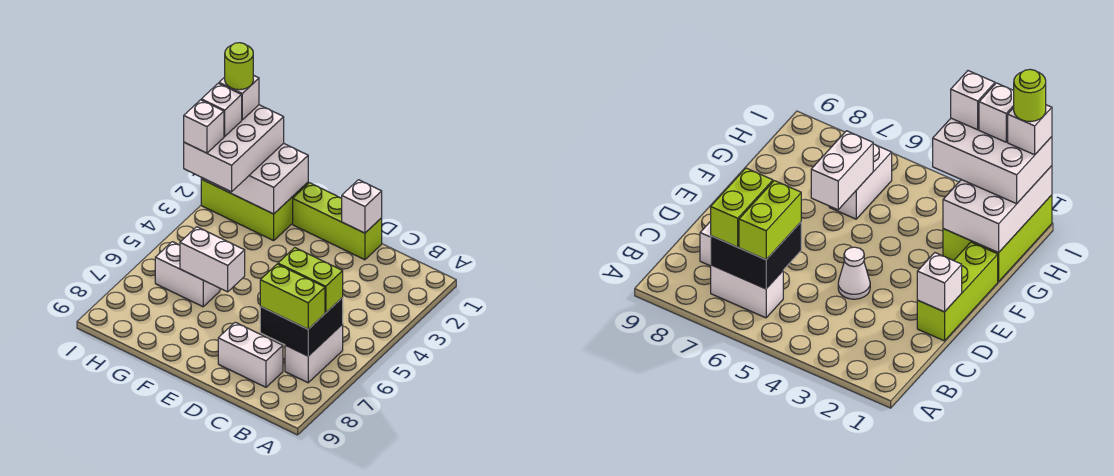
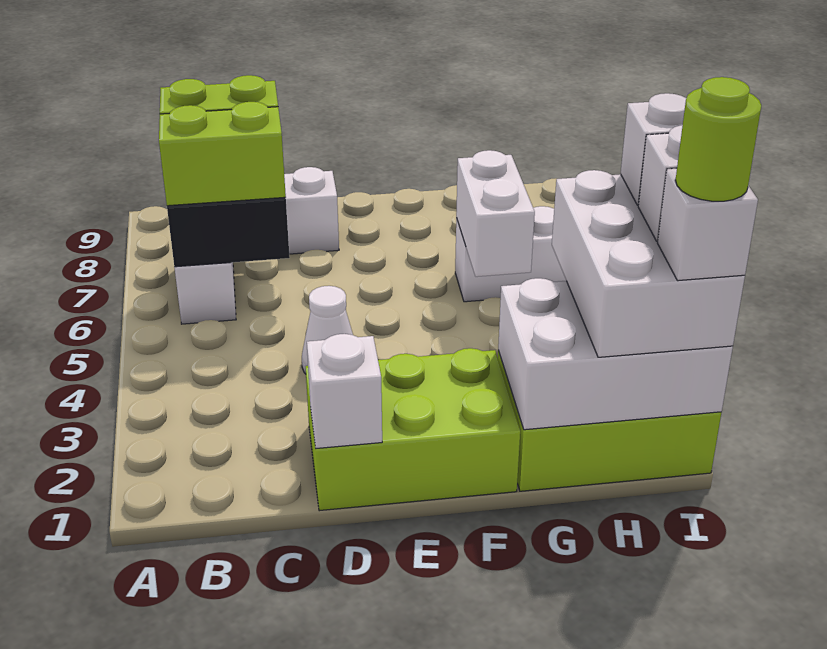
lime 1x3 brick [293,183,382,260] -> lime 2x3 brick [306,348,520,511]
white 1x2 brick [180,227,245,292] -> white 1x2 brick turned to [456,150,535,277]

